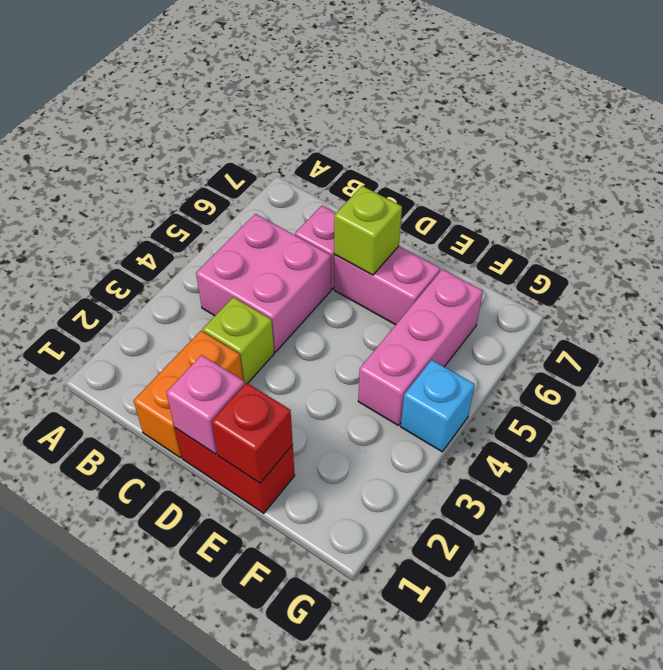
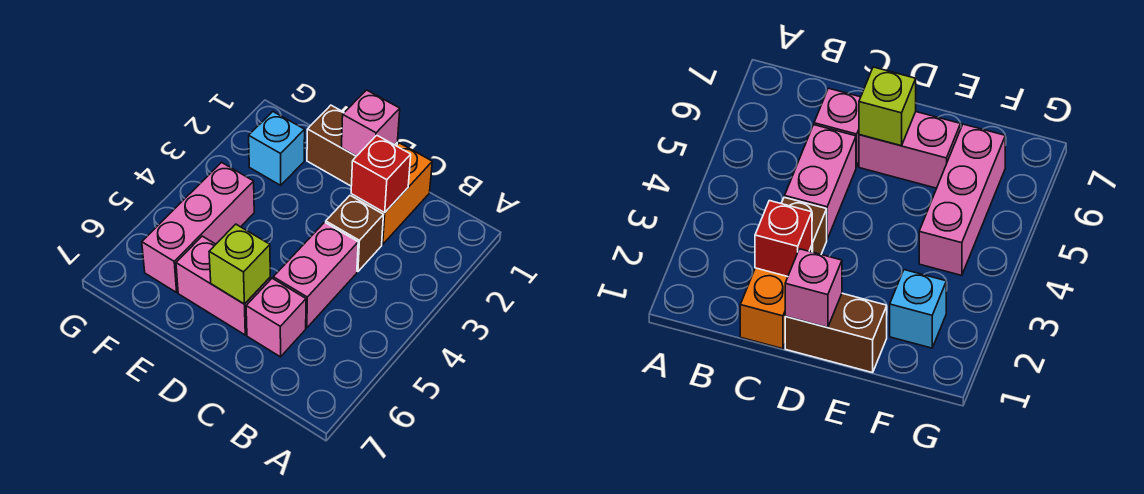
pink 2x2 brick [196,214,331,352] -> pink 1x2 brick [273,222,358,328]
lime 1x1 brick [203,297,274,384] -> brown 1x1 brick [326,196,383,272]
red 1x2 brick [175,428,295,513] -> brown 1x2 brick [307,105,397,186]
red 1x1 brick [211,383,293,483] -> red 1x1 brick moved to [351,135,411,213]
cyan 1x1 brick [401,360,475,452] -> cyan 1x1 brick moved to [249,112,305,185]

